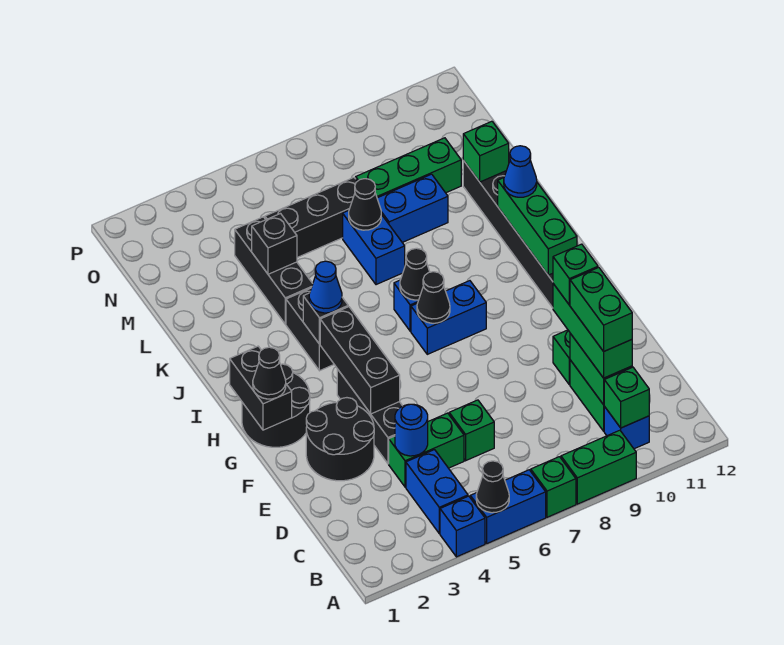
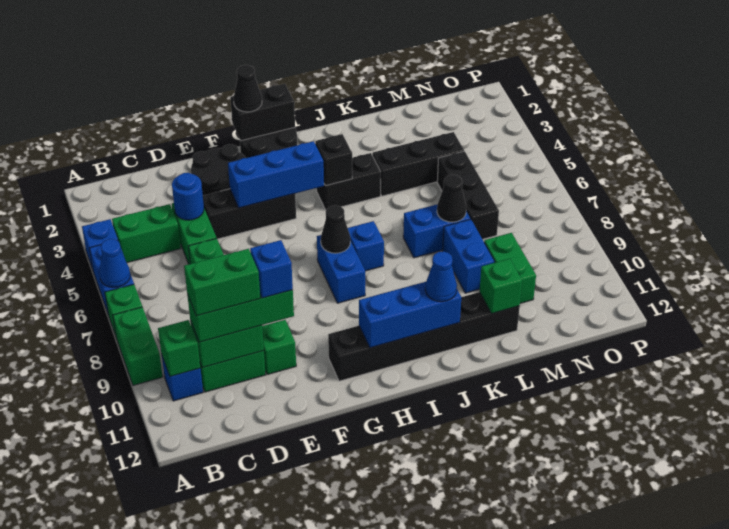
black 1x1 cone [476,461,509,513] -> none
blue 1x2 brick [406,450,468,534] -> green 1x2 brick [112,204,181,263]
green 1x1 brick [553,244,598,305] -> blue 1x1 brick [250,240,293,298]
black 1x3 brick [320,307,400,414] -> blue 1x3 brick [228,141,324,208]
green 1x3 brick [498,178,577,275] -> blue 1x3 brick [359,282,461,348]
blue 1x1 cone [309,261,342,313] -> blue 1x1 cone moved to [99,239,130,287]
black 1x1 cone [400,248,430,300] -> none
black 1x1 brick [252,214,297,274] -> none
green 1x3 brick [356,138,461,198] -> green 1x2 brick [484,233,536,303]

